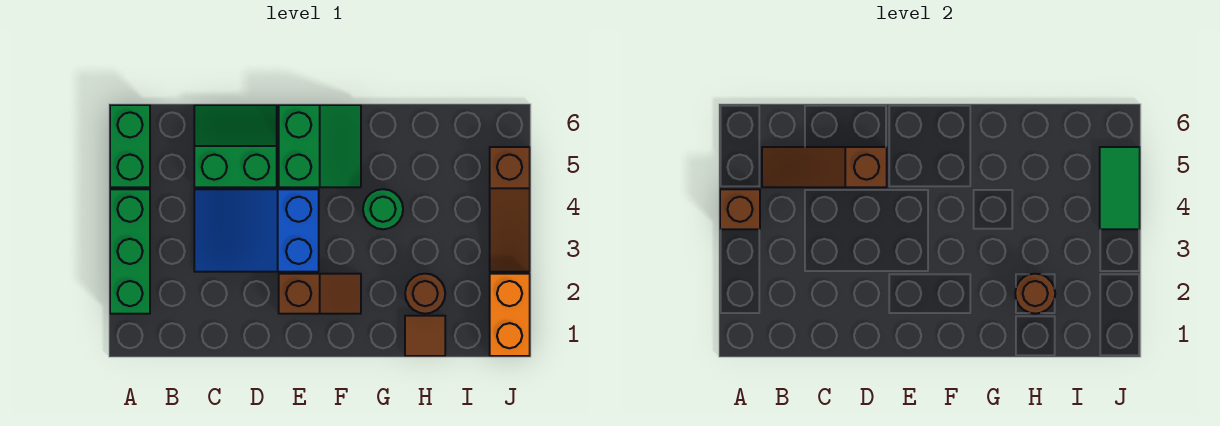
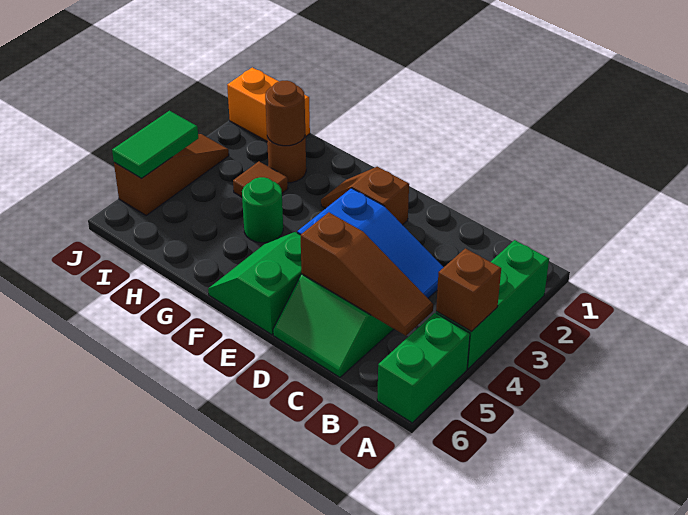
brown 1x1 tile [405,316,445,356] -> brown 1x1 tile moved to [233,162,288,197]
orange 1x2 brick [490,274,530,356] -> orange 1x2 brick turned to [227,68,310,141]

